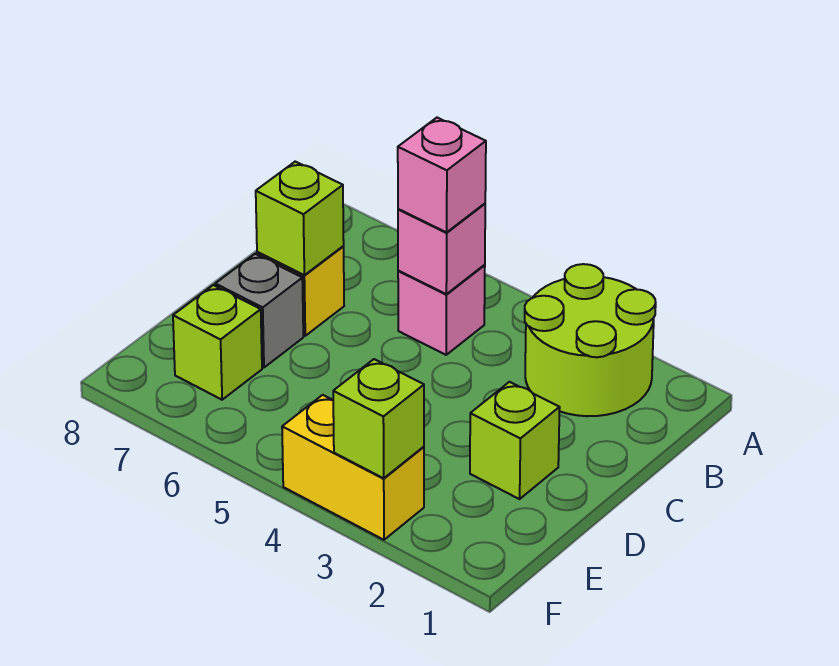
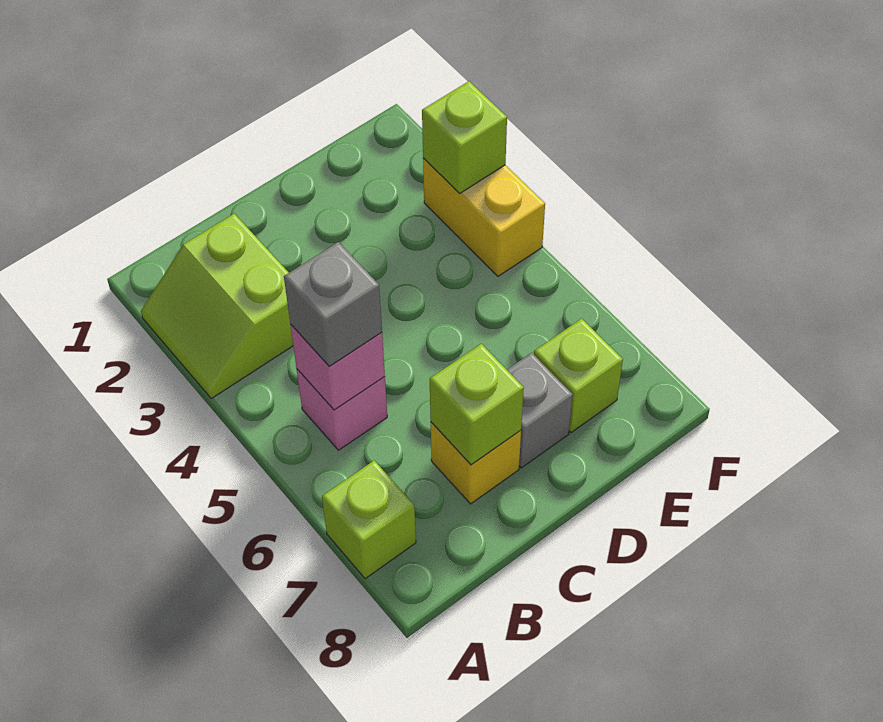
lime 2x2 round brick [525,264,656,416] -> lime 2x2 slope [141,214,293,399]
pink 1x1 brick [398,118,486,232] -> grey 1x1 brick [284,242,382,367]
lime 1x1 brick [470,382,560,499] -> lime 1x1 brick moved to [322,461,416,579]

